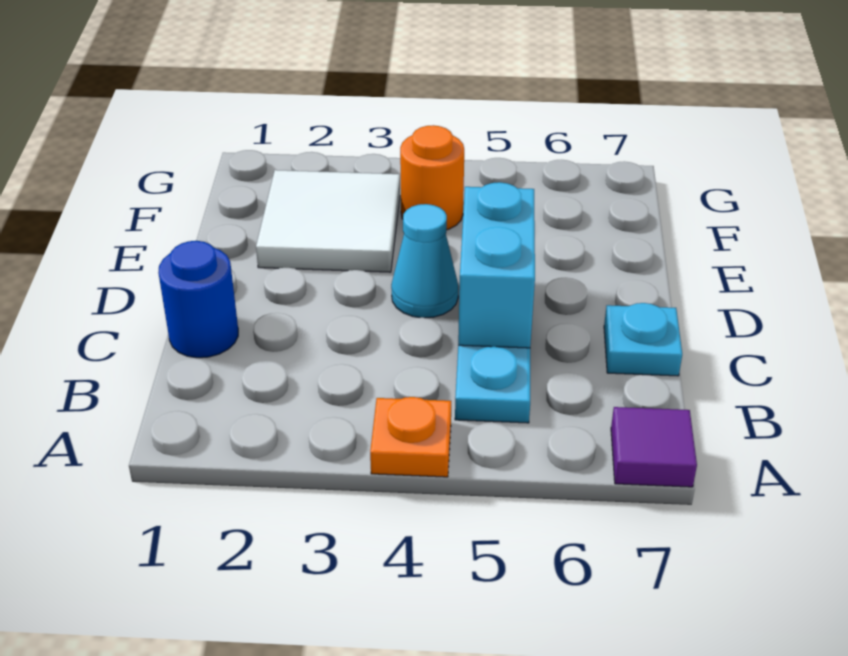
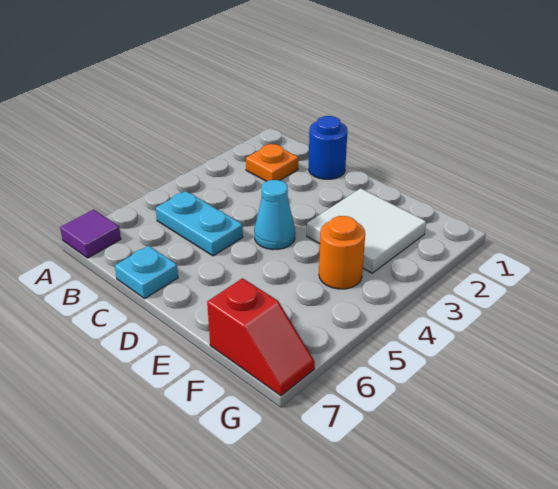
orange 1x1 plate [370,397,451,477] -> orange 1x1 plate moved to [246,144,298,181]
cyan 1x2 brick [458,182,535,348] -> none
none -> red 1x2 slope [207,278,315,396]

